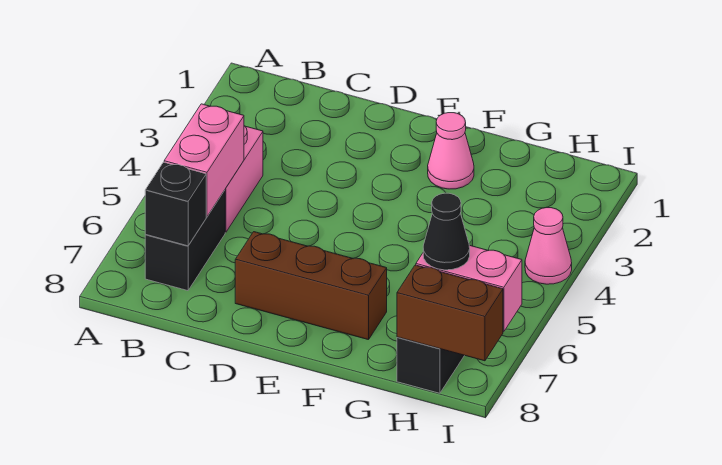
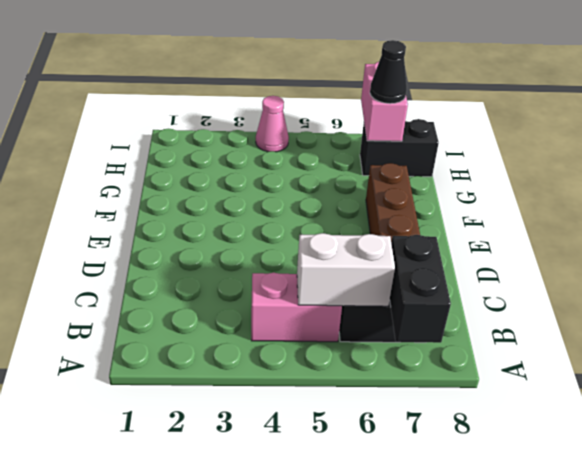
pink 1x2 brick [164,104,244,217] -> white 1x2 brick [297,233,395,306]
black 1x1 brick [145,162,206,246] -> black 1x2 brick [390,235,451,343]
pink 1x1 cone [428,113,474,189] -> none
brown 1x2 brick [397,265,503,361] -> none

